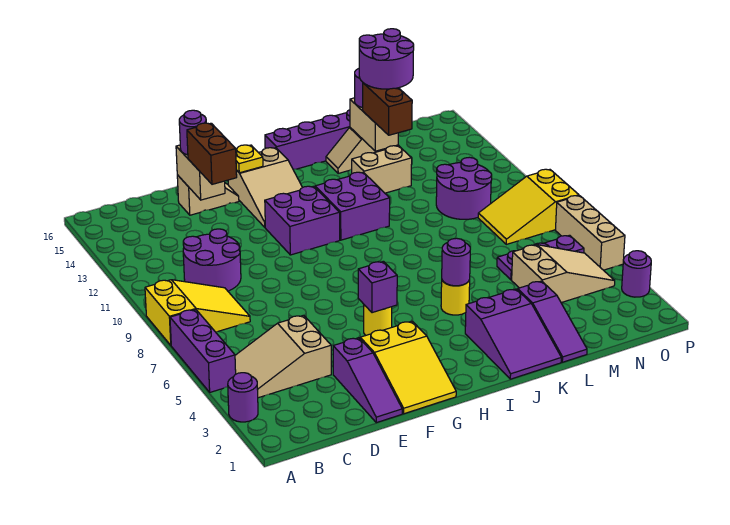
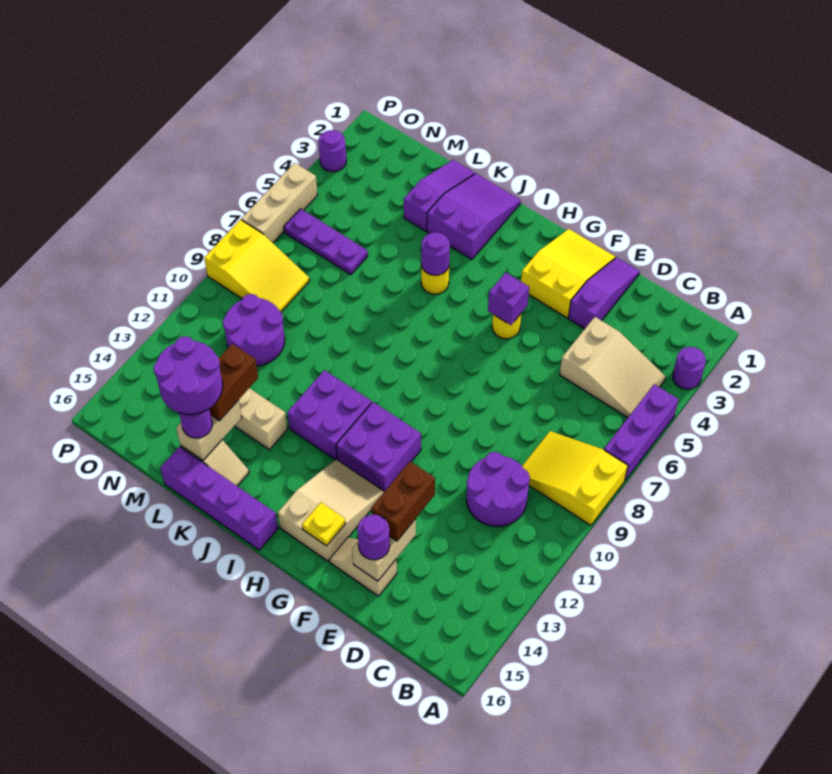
tan 2x3 slope [512,245,615,303] -> none

